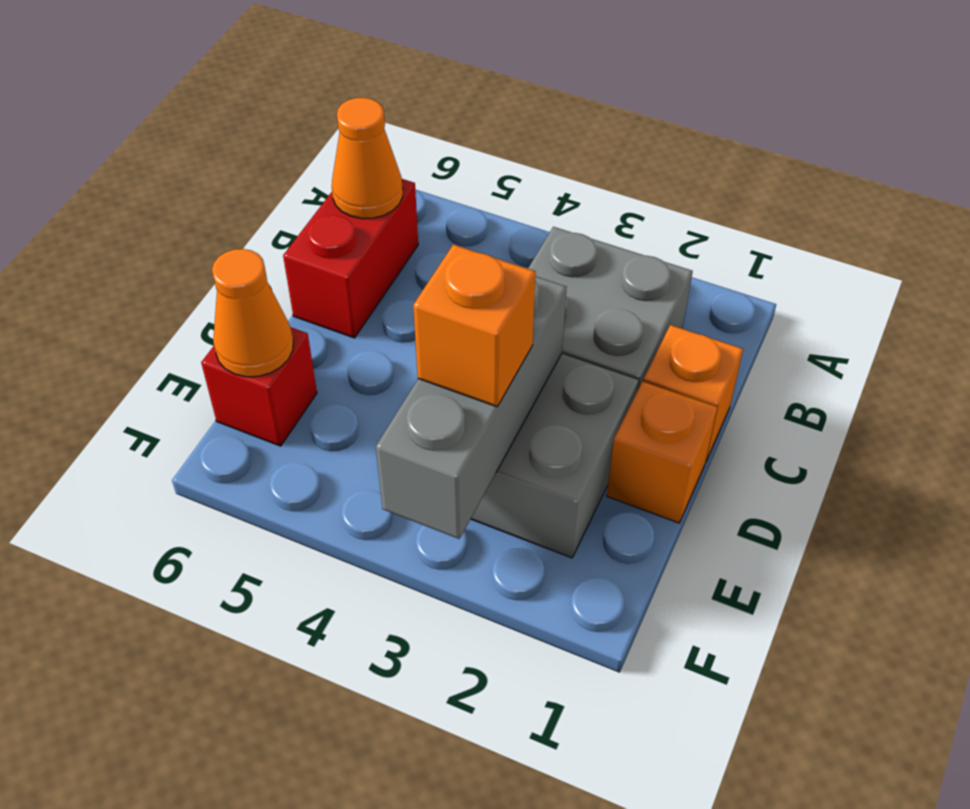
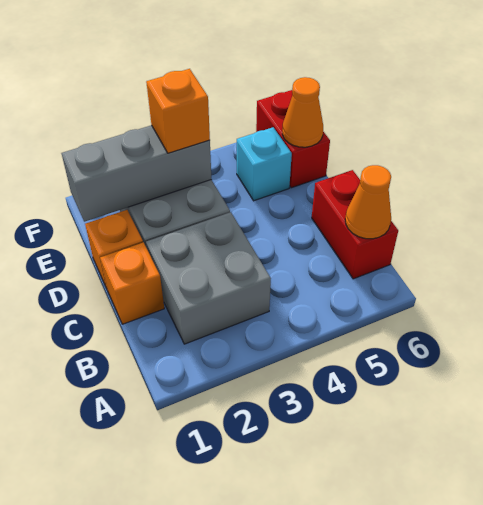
grey 1x3 brick [376,276,567,539] -> grey 1x3 brick turned to [61,125,211,222]
none -> cyan 1x1 brick [237,127,292,201]
red 1x1 brick [201,327,317,446] -> red 1x2 brick [256,90,330,188]

